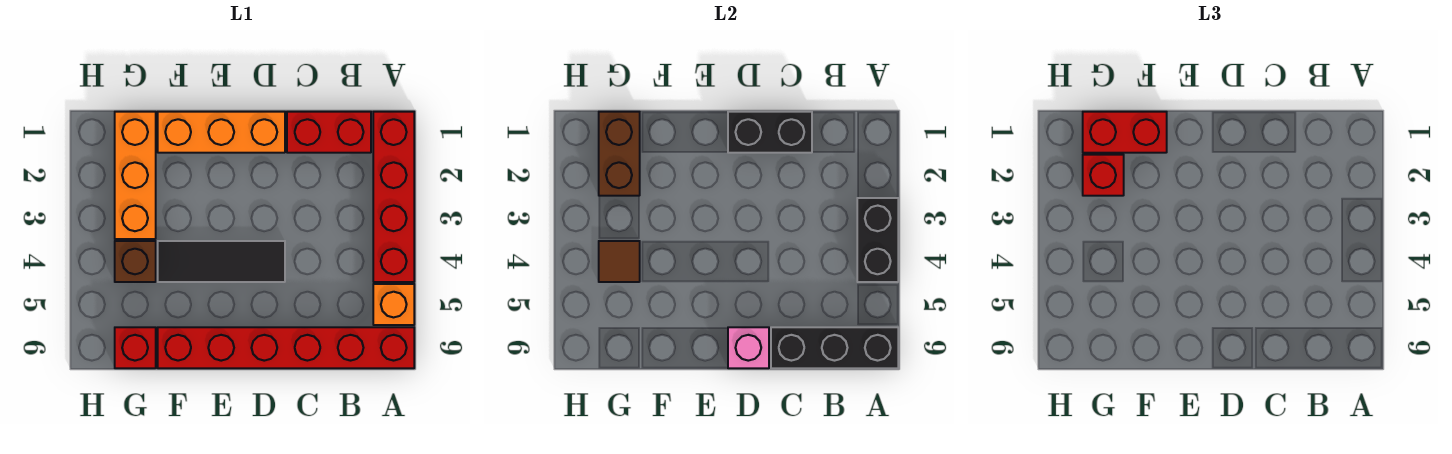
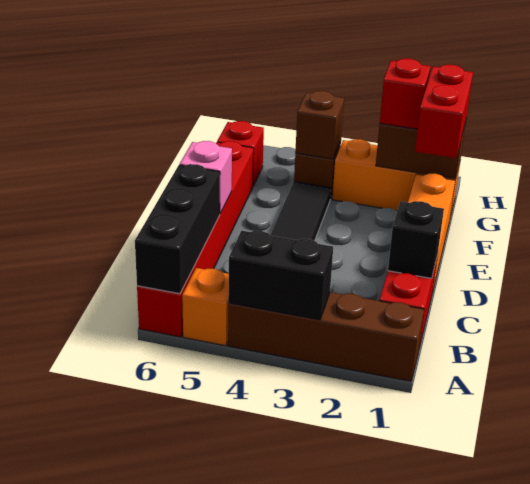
red 1x4 brick [373,112,414,282] -> brown 1x4 brick [228,292,424,381]
black 1x2 brick [728,112,812,153] -> black 1x1 brick [388,201,444,278]
brown 1x1 tile [599,241,640,282] -> brown 1x1 brick [295,91,344,159]

